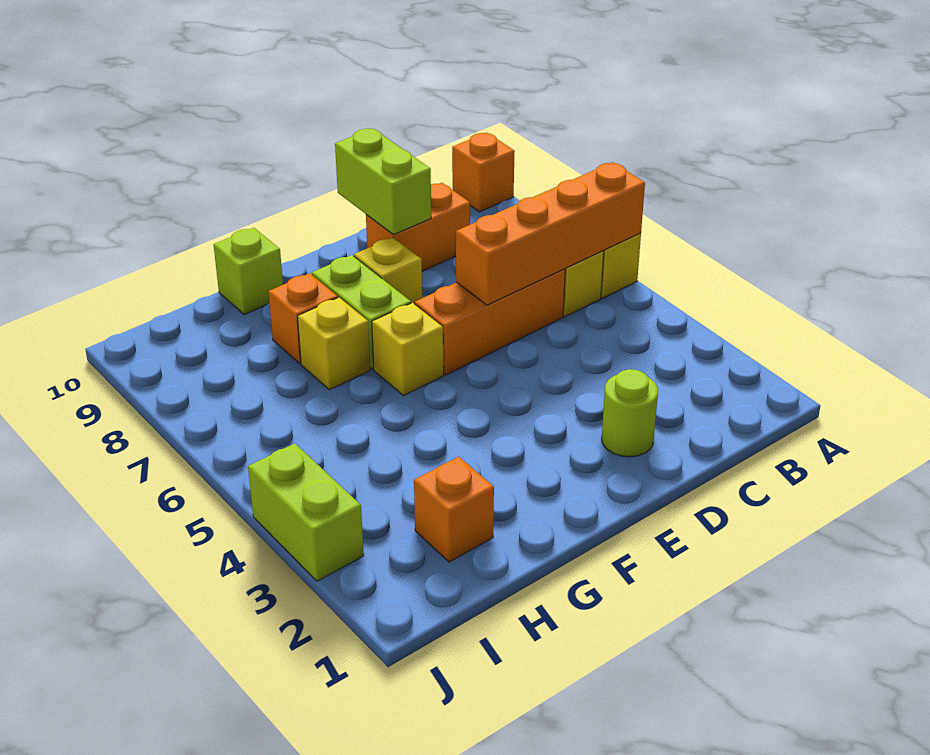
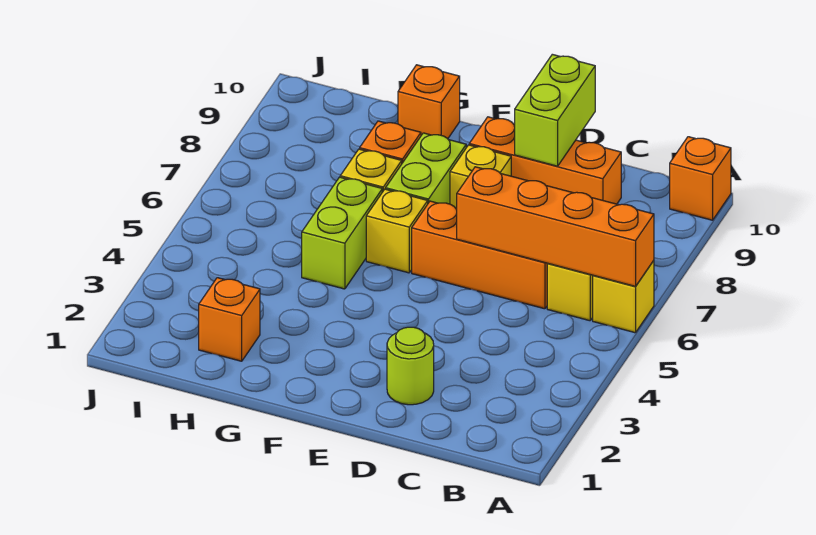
orange 1x2 brick [366,183,470,271] -> orange 1x3 brick [469,117,621,204]
lime 1x1 brick [214,228,283,315] -> orange 1x1 brick [398,65,460,139]
lime 1x2 brick [248,443,364,581] -> lime 1x2 brick moved to [302,177,382,289]

